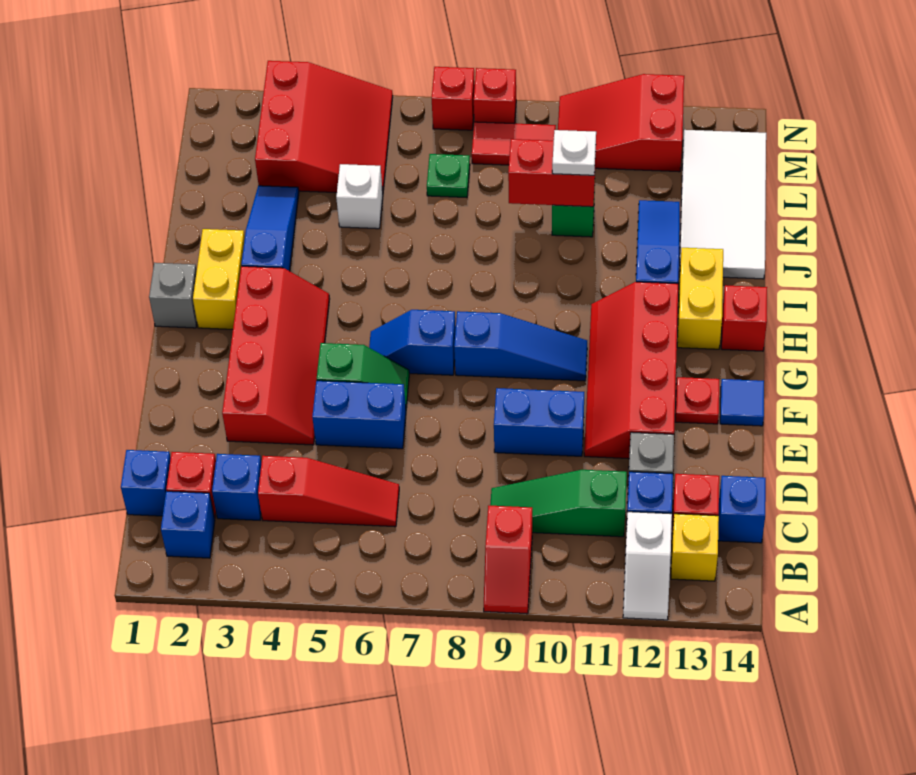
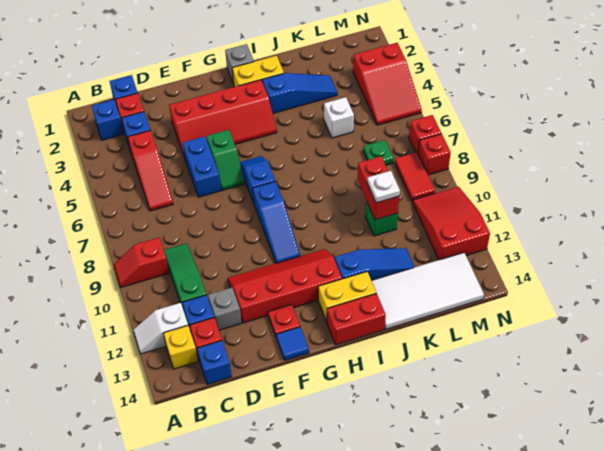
blue 1x2 brick [494,388,584,456] -> none
red 1x1 brick [721,285,767,351] -> red 1x2 brick [327,293,386,345]
red 3x3 slope [255,61,393,193] -> red 2x3 slope [353,43,422,125]

